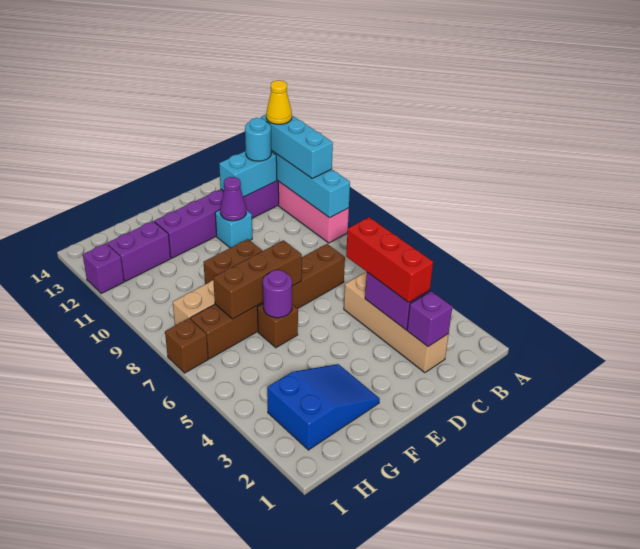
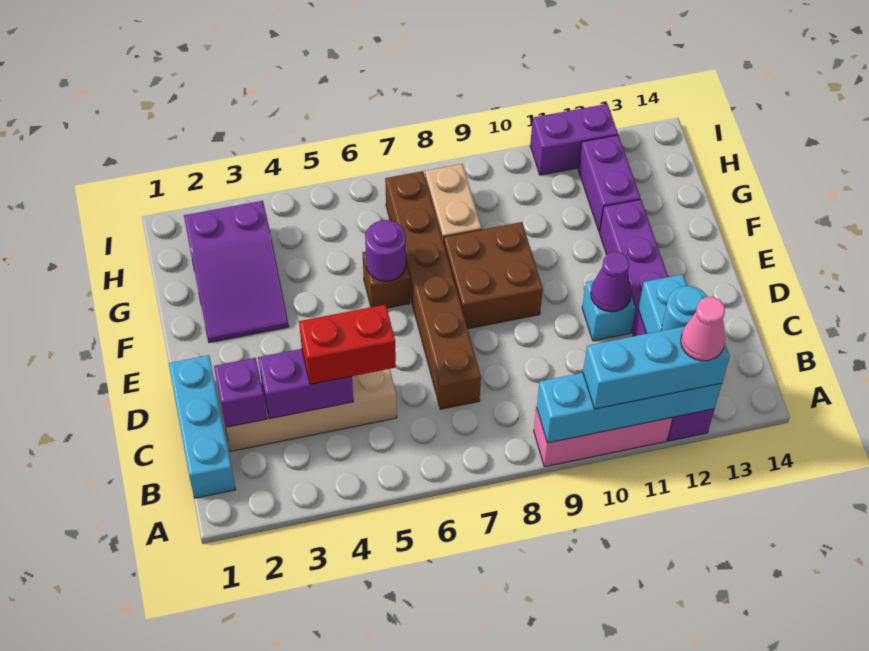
yellow 1x1 cone [266,80,292,124] -> pink 1x1 cone [681,297,726,361]
none -> cyan 1x3 brick [169,355,236,498]
red 1x3 brick [346,217,433,303] -> red 1x2 brick [299,304,396,384]
brown 1x3 brick [213,240,302,319] -> none
blue 2x3 slope [267,364,380,450] -> purple 2x3 slope [184,201,289,342]
brown 1x1 brick [165,318,208,373] -> none
purple 1x1 brick [83,243,124,293] -> purple 1x2 brick [530,104,618,175]

